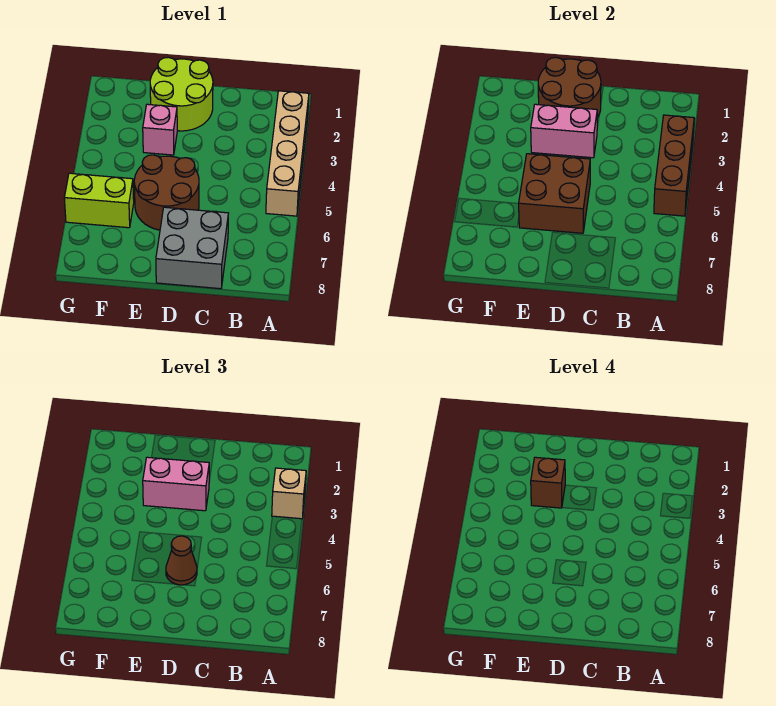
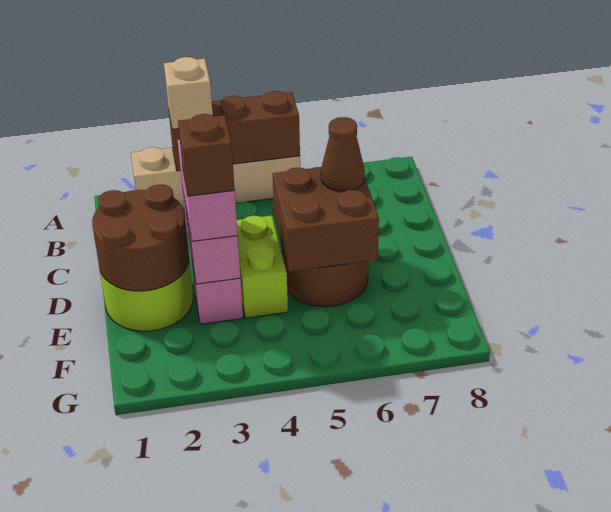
grey 2x2 brick [156,207,228,289] -> none
lime 1x2 brick [64,173,134,228] -> lime 1x2 brick moved to [237,216,288,318]

